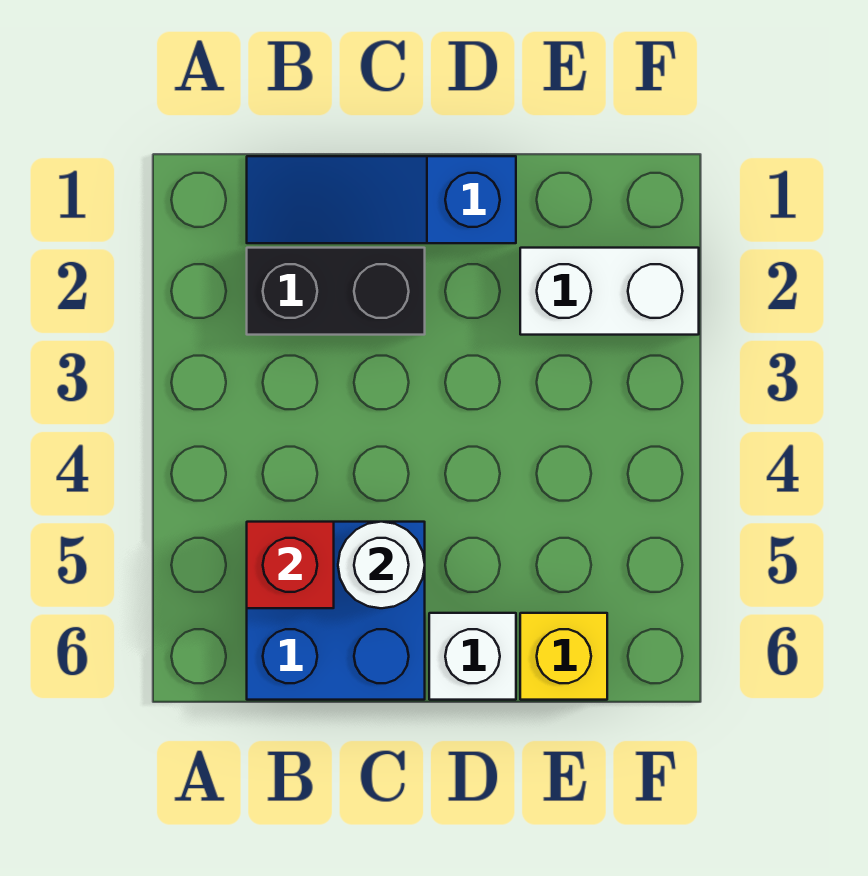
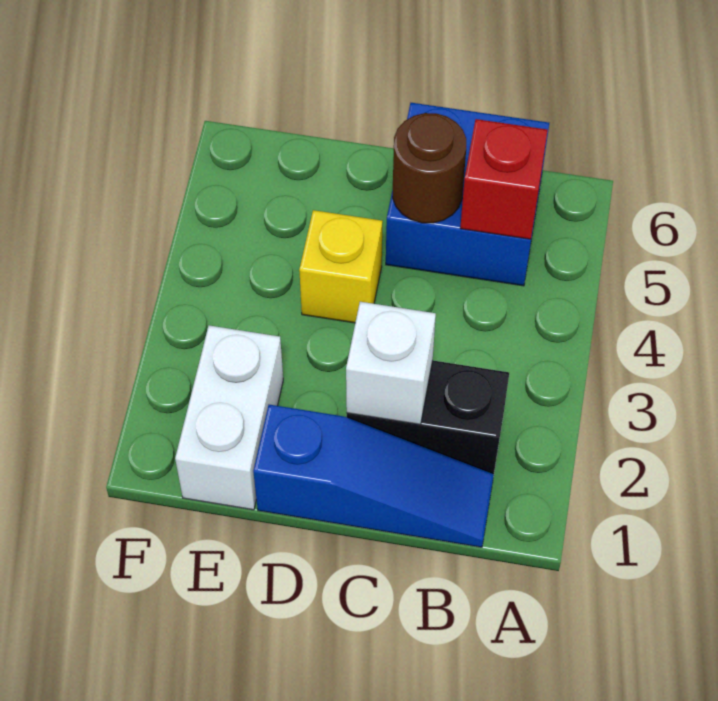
white 1x1 round brick [338,522,425,608] -> brown 1x1 round brick [393,113,466,223]
white 1x1 brick [429,613,516,700] -> white 1x1 brick moved to [346,302,436,425]
white 1x2 brick [520,248,699,335] -> white 1x2 brick turned to [175,325,283,510]
yellow 1x1 brick [520,613,607,700] -> yellow 1x1 brick moved to [299,210,383,323]

